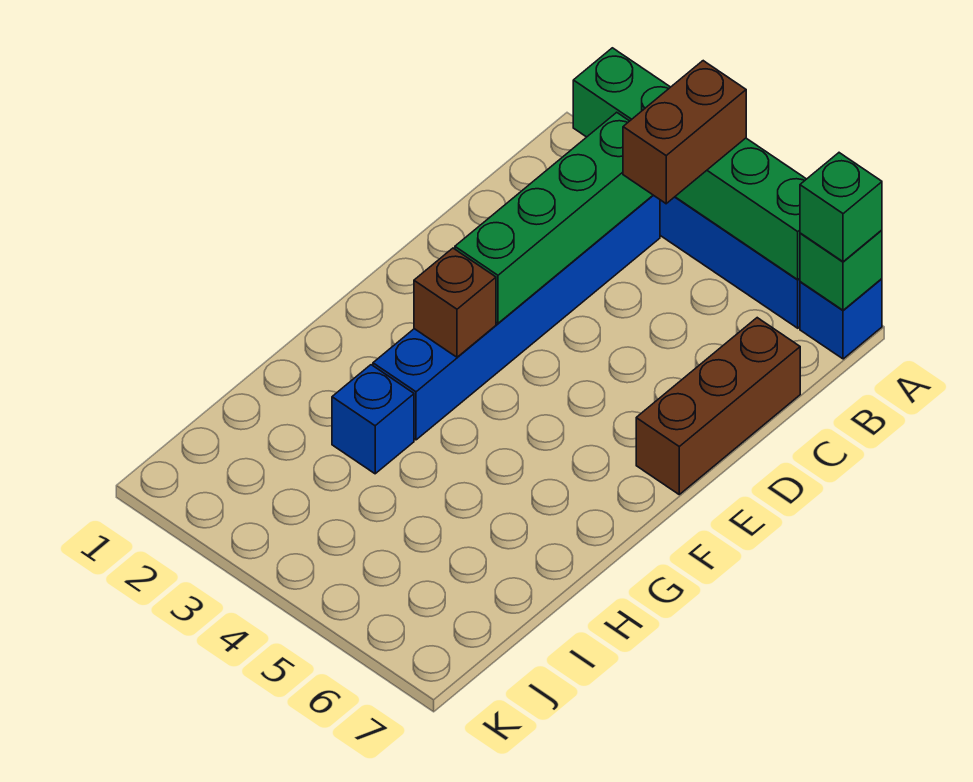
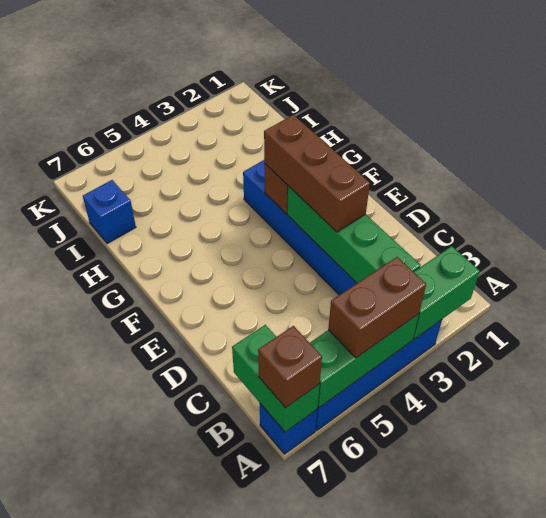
brown 1x2 brick [623,61,746,204] -> brown 1x2 brick turned to [328,257,426,358]
green 1x1 brick [800,230,882,310] -> green 1x2 brick [232,325,320,432]
green 1x1 brick [800,153,882,262] -> brown 1x1 brick [258,326,322,408]
brown 1x3 brick [636,318,800,494] -> brown 1x3 brick moved to [264,115,370,232]
blue 1x1 brick [332,365,414,474] -> blue 1x1 brick moved to [83,180,136,244]

